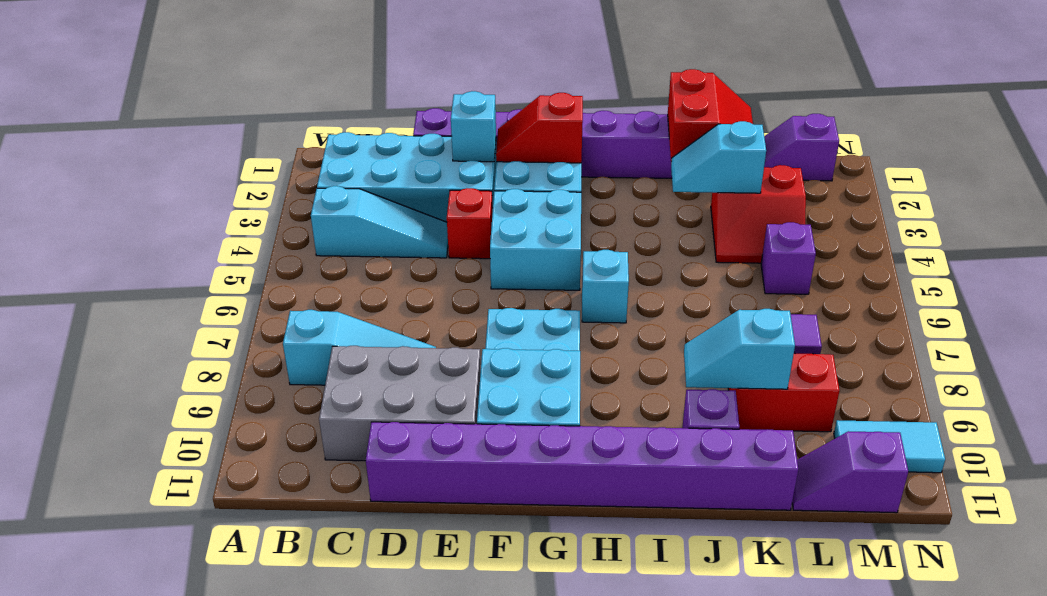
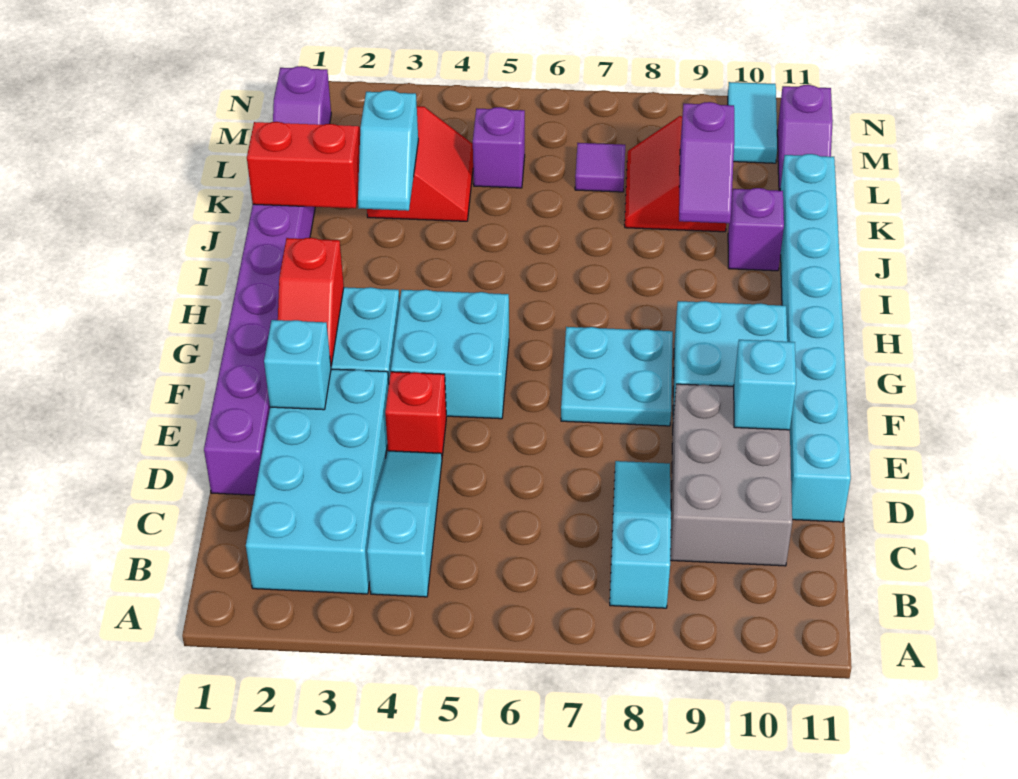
purple 1x8 brick [366,422,798,510] -> cyan 1x8 brick [780,154,851,522]
cyan 1x1 brick [582,250,629,323] -> cyan 1x1 brick moved to [734,340,796,430]
cyan 1x2 slope [684,309,795,389] -> purple 1x2 slope [679,102,734,223]

